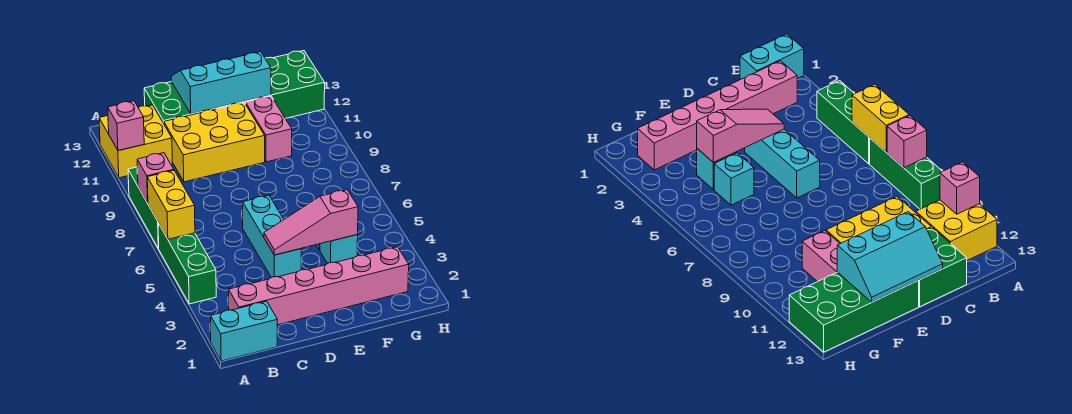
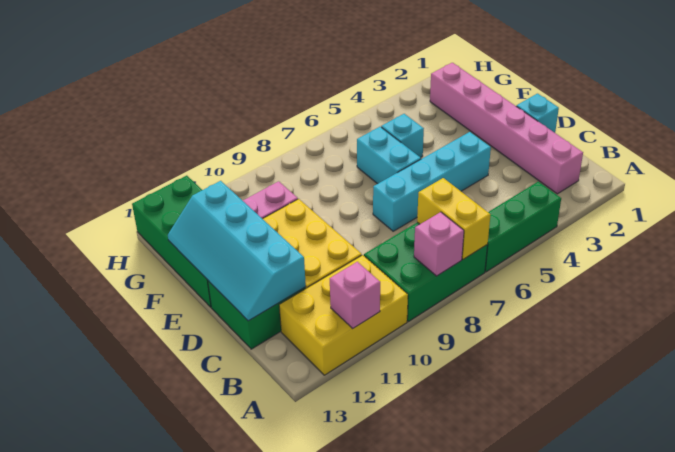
cyan 1x2 brick [211,301,277,361] -> cyan 1x2 brick moved to [357,127,421,184]
yellow 1x2 brick [147,170,195,239] -> yellow 1x2 brick turned to [417,178,490,259]
green 1x3 brick [128,167,159,248] -> green 2x3 brick [364,222,487,321]
yellow 2x2 brick [99,105,172,178] -> yellow 2x3 brick [279,255,408,375]
cyan 1x3 brick [243,195,301,278] -> cyan 1x4 brick [373,132,491,231]
pink 1x3 slope [264,190,358,255] -> none
cyan 2x3 slope [171,52,271,114] -> cyan 2x4 slope [168,181,306,321]
cyan 1x1 brick [320,235,358,264] -> cyan 1x1 brick moved to [516,94,559,133]

